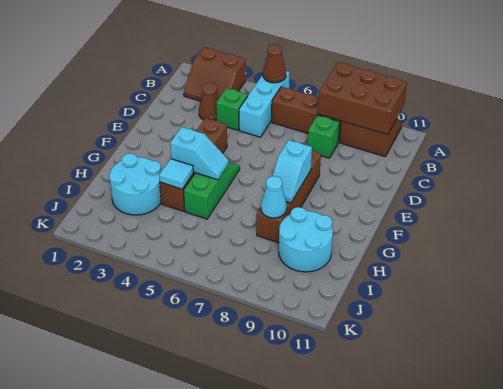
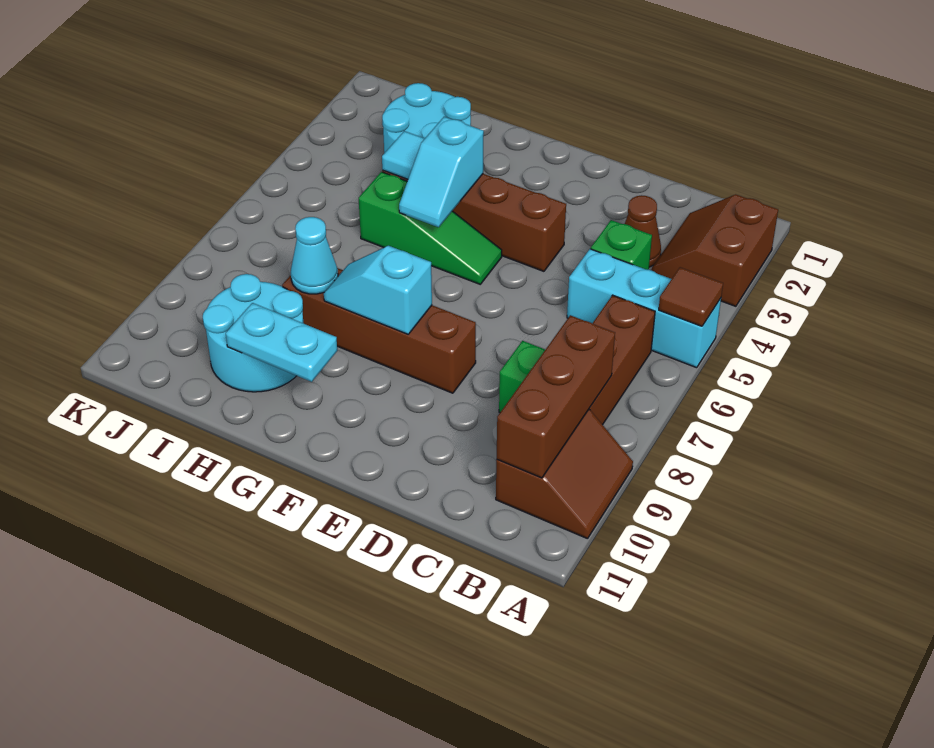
brown 1x1 cone [263,44,286,83] -> brown 1x1 tile [659,267,723,326]
brown 2x3 brick [318,62,407,135] -> brown 1x3 brick [497,315,615,478]
none -> cyan 1x2 plate [226,303,337,382]

